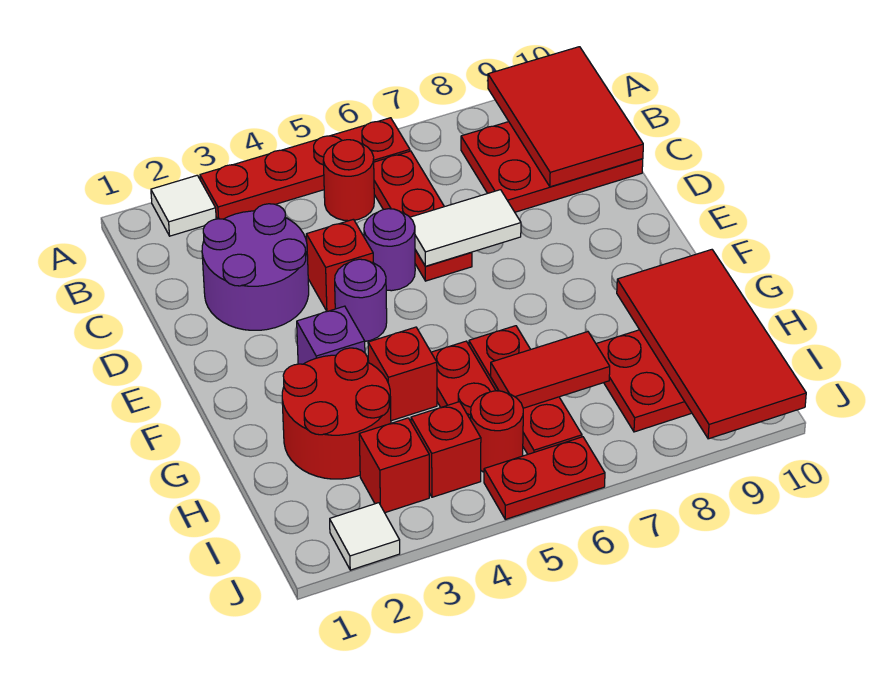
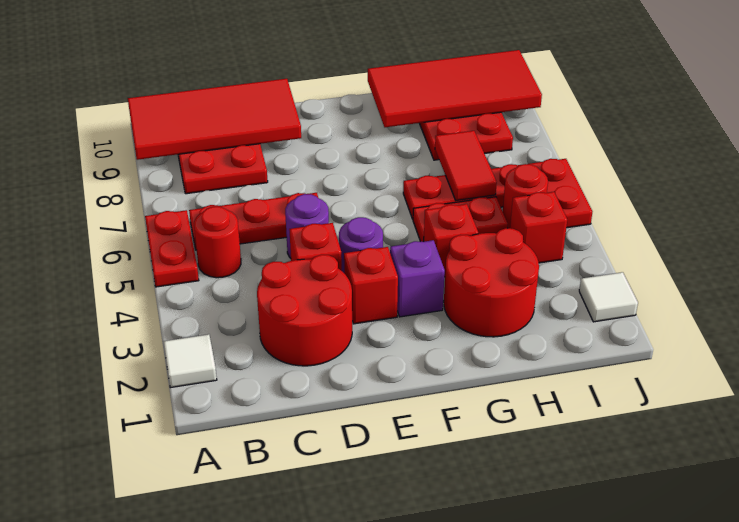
red 1x4 plate [200,118,410,219] -> red 1x2 plate [145,210,199,287]
red 2x3 tile [488,47,643,187] -> red 2x4 tile [128,79,301,160]
purple 2x2 round brick [202,204,309,330] -> red 2x2 round brick [257,255,352,366]
white 1x2 tile [410,190,521,266] -> none
red 1x1 brick [359,418,429,513] -> red 1x1 brick moved to [344,247,398,324]

